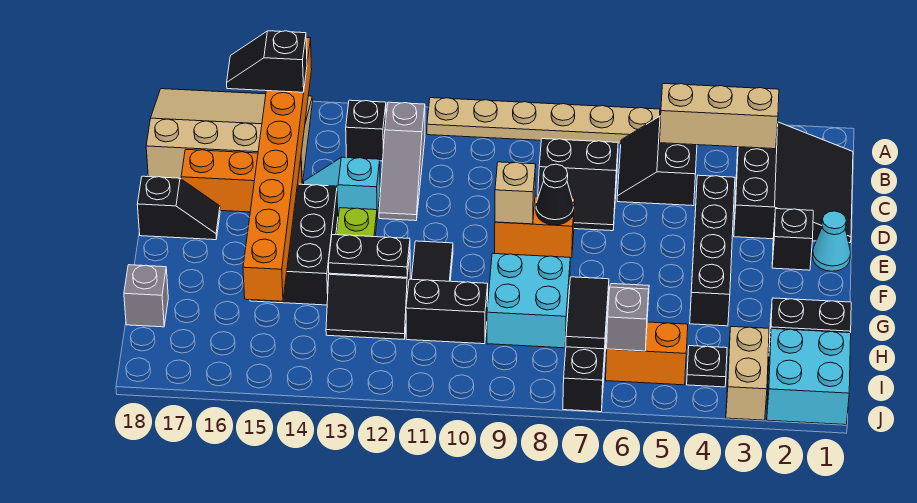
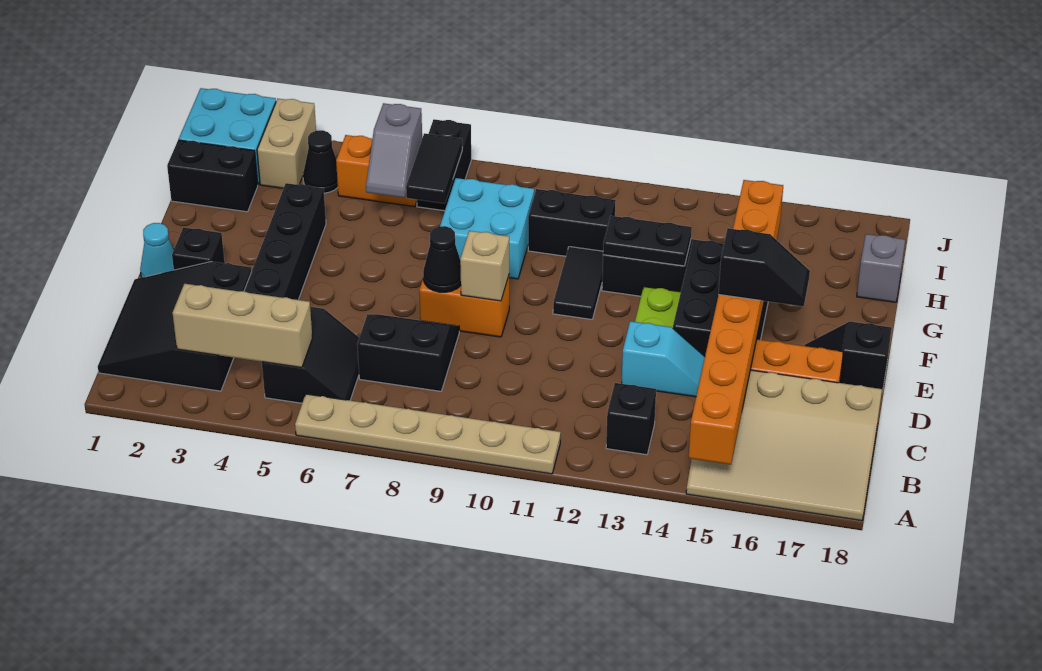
grey 1x3 slope [379,102,425,221] -> none
black 1x2 slope [227,31,307,92] -> black 1x2 slope moved to [719,228,810,306]
black 1x1 plate [687,346,727,387] -> black 1x1 cone [303,130,338,193]

